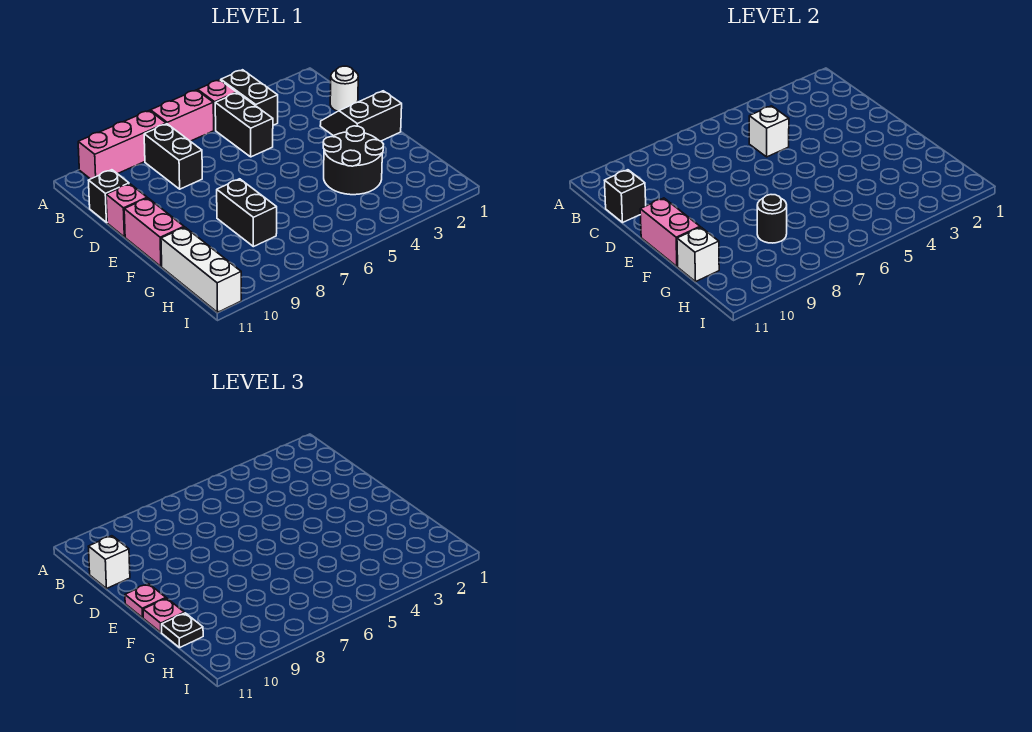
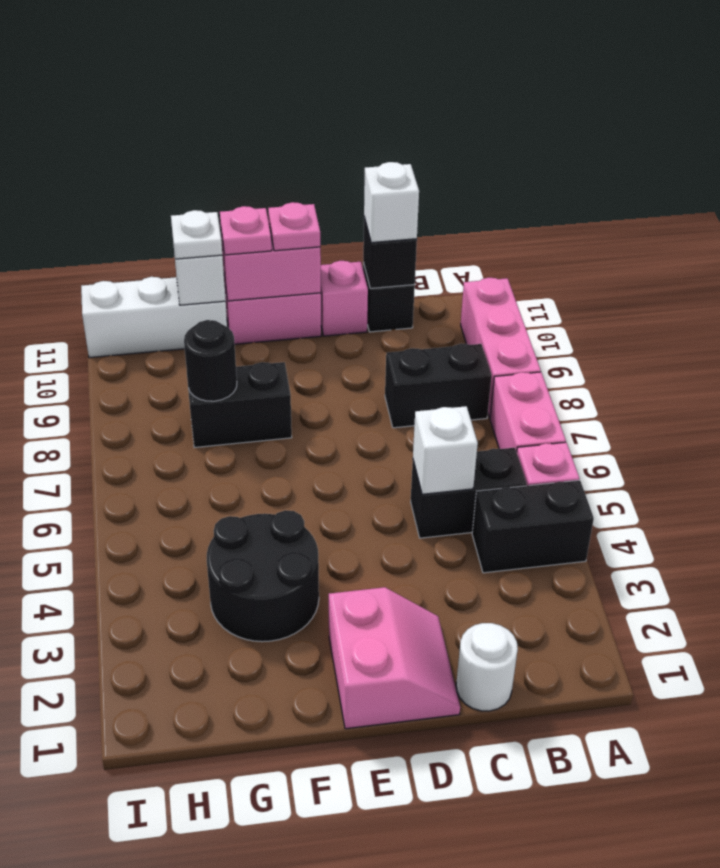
black 2x2 slope [320,91,402,141] -> pink 2x2 slope [329,587,460,729]
black 1x1 plate [162,613,203,648] -> white 1x1 plate [171,210,222,259]

